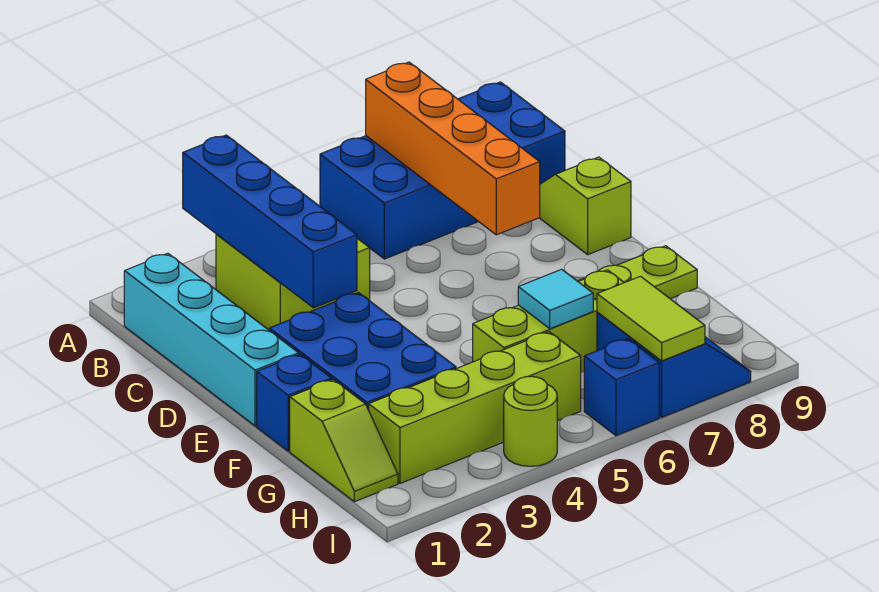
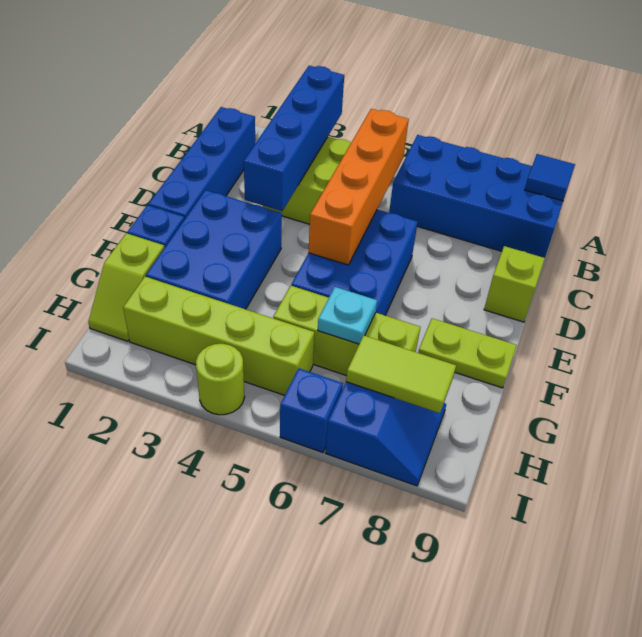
orange 1x4 brick [366,62,540,235] -> orange 1x4 brick moved to [308,109,409,265]
none -> blue 1x1 tile [525,154,575,201]
cyan 1x4 brick [124,253,299,426] -> blue 1x4 brick [148,107,255,218]
none -> blue 2x3 brick [291,210,418,315]
cyan 1x1 tile [518,269,593,329] -> cyan 1x1 plate [318,287,377,344]
lime 1x2 tile [597,276,705,361] -> lime 1x2 tile turned to [346,336,456,413]

